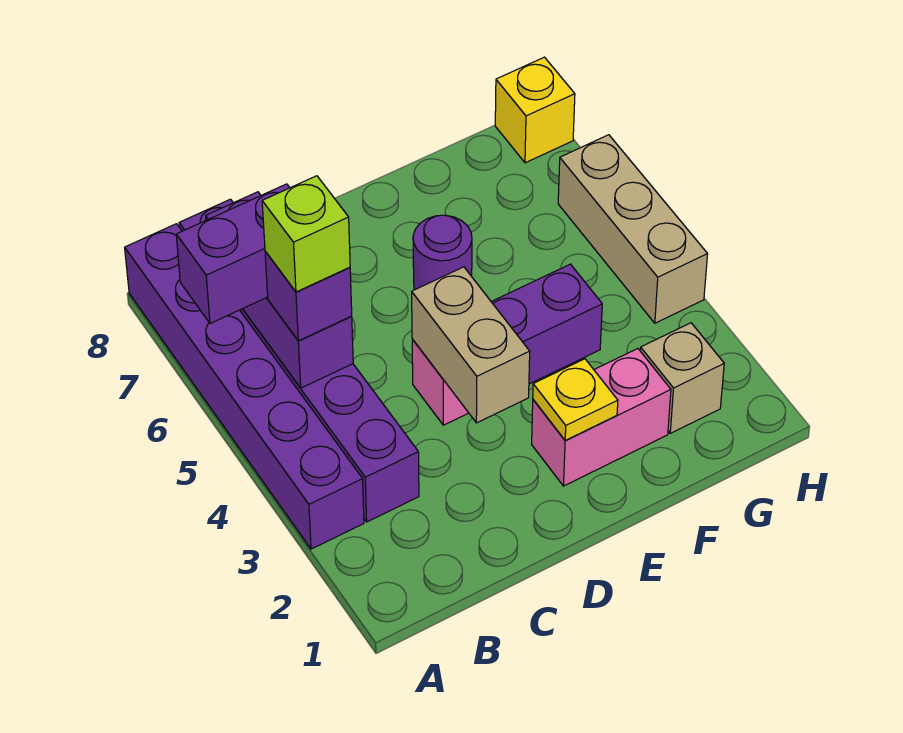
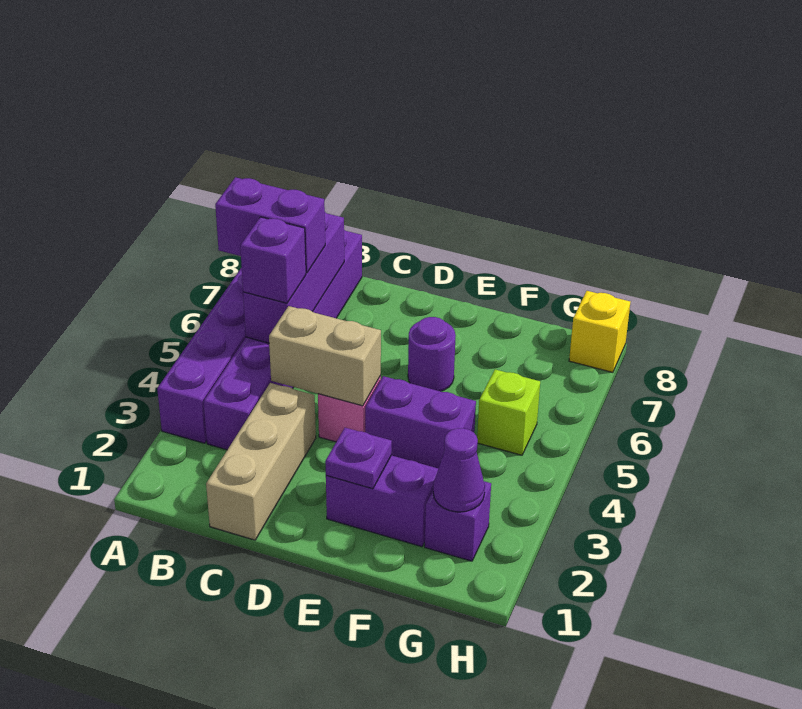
lime 1x1 brick [262,176,350,292] -> lime 1x1 brick moved to [477,369,540,455]
tan 1x2 brick [412,267,530,423] -> tan 1x2 brick turned to [269,306,381,406]
pink 1x2 brick [532,349,671,486] -> purple 1x2 brick [326,455,438,547]
yellow 1x1 plate [533,359,618,441] -> purple 1x1 plate [325,428,392,489]
tan 1x1 brick [640,323,724,433] -> purple 1x1 brick [425,481,491,561]
none -> purple 1x1 cone [433,428,485,512]
tan 1x3 brick [558,135,708,323] -> tan 1x3 brick moved to [206,383,316,540]

